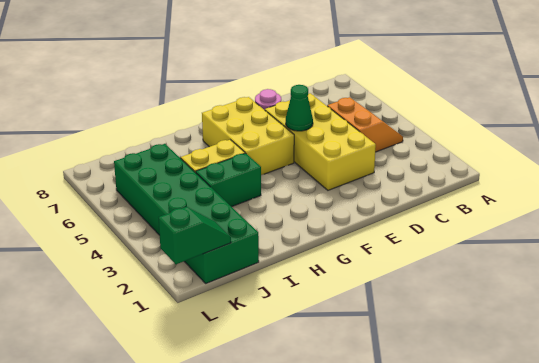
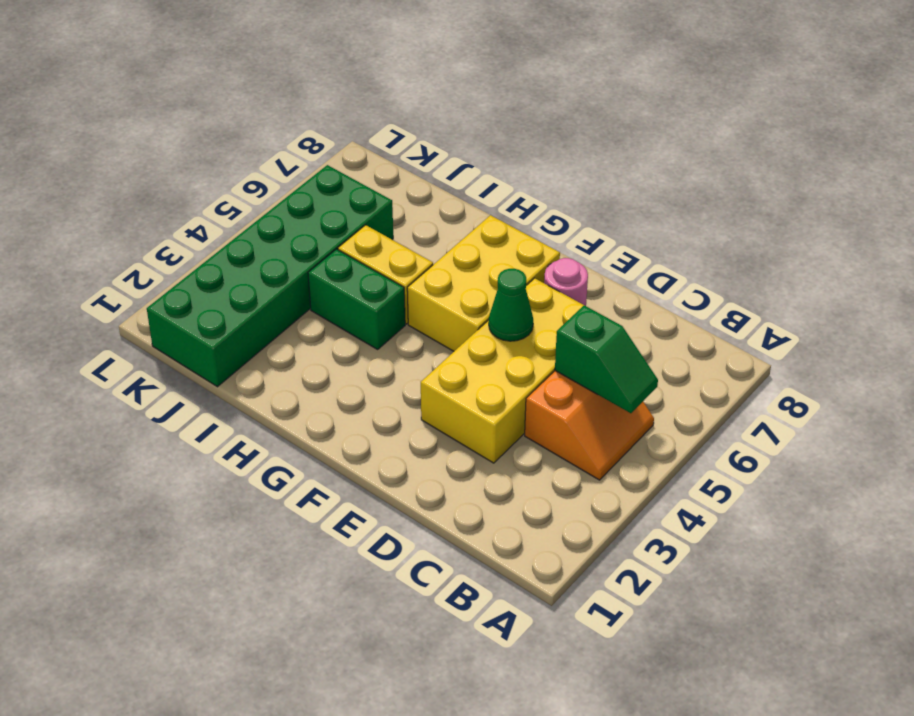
green 1x2 slope [159,207,231,264] -> green 1x2 slope moved to [555,305,658,413]

